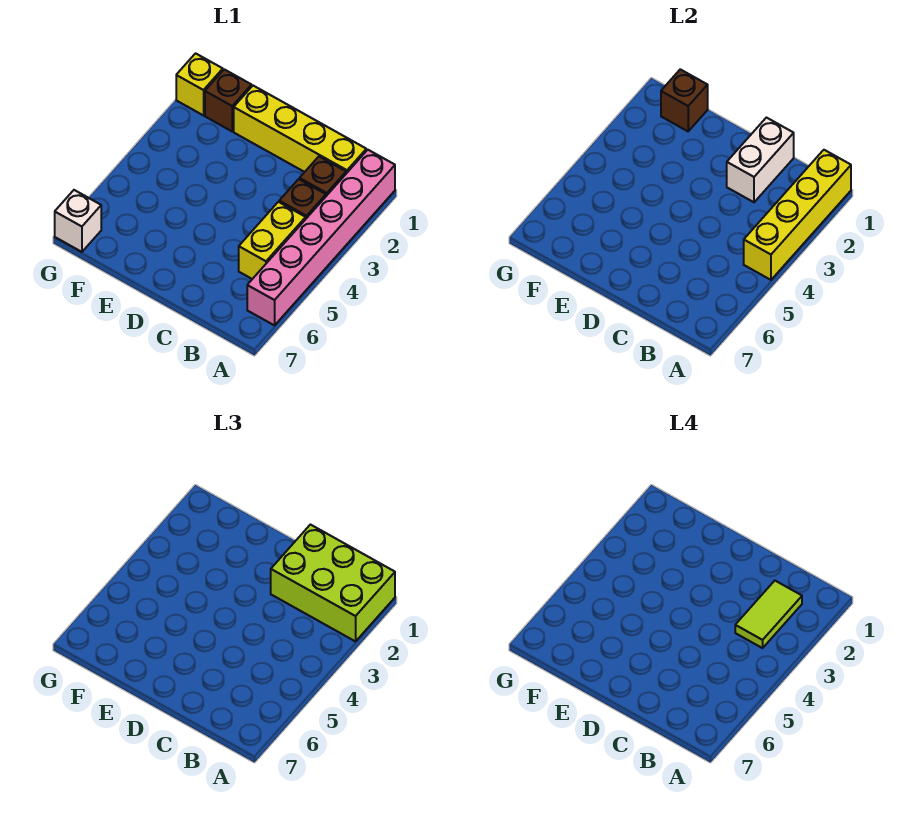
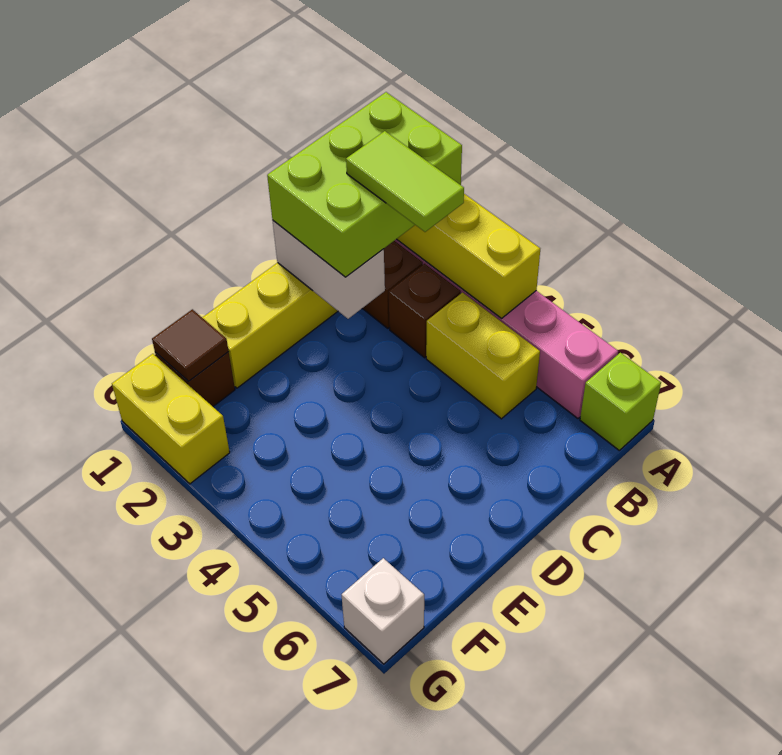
none -> lime 1x1 brick [580,353,661,450]
brown 1x1 brick [661,69,708,131] -> brown 1x1 tile [152,309,229,381]
yellow 1x1 brick [176,53,223,115] -> yellow 1x2 brick [112,354,230,484]

